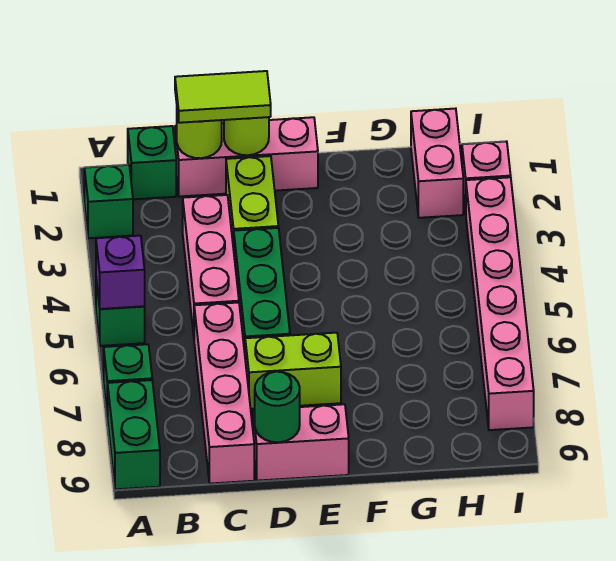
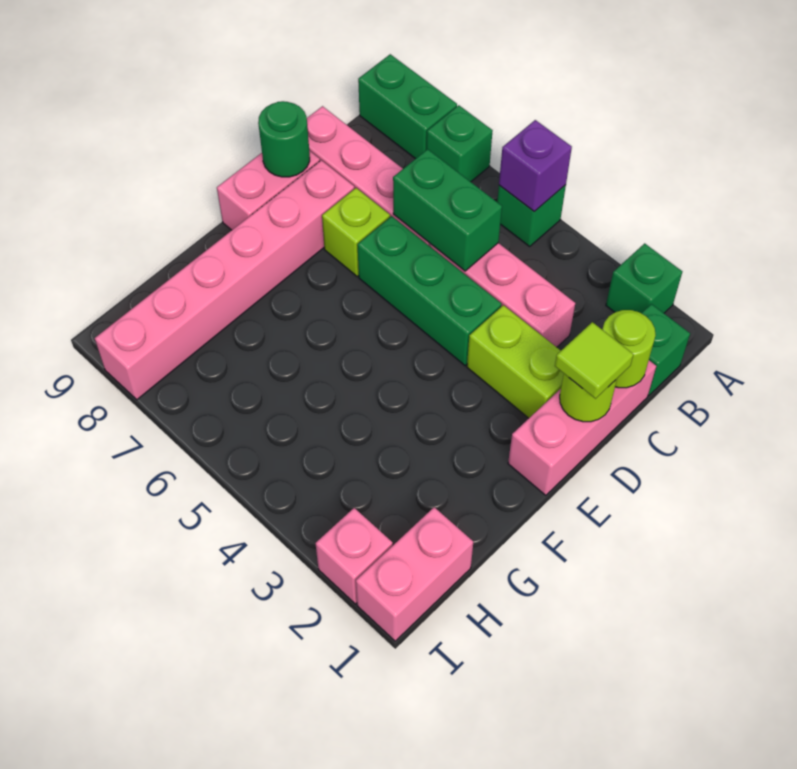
lime 1x2 tile [175,71,271,123] -> lime 1x1 tile [555,322,633,399]
none -> green 1x2 brick [393,149,502,271]
lime 1x2 brick [245,333,341,409] -> lime 1x1 brick [322,188,390,276]
pink 1x2 brick [411,109,463,218] -> pink 1x2 brick turned to [356,507,473,641]
pink 1x6 brick [466,177,534,430] -> pink 1x6 brick turned to [95,160,354,400]

